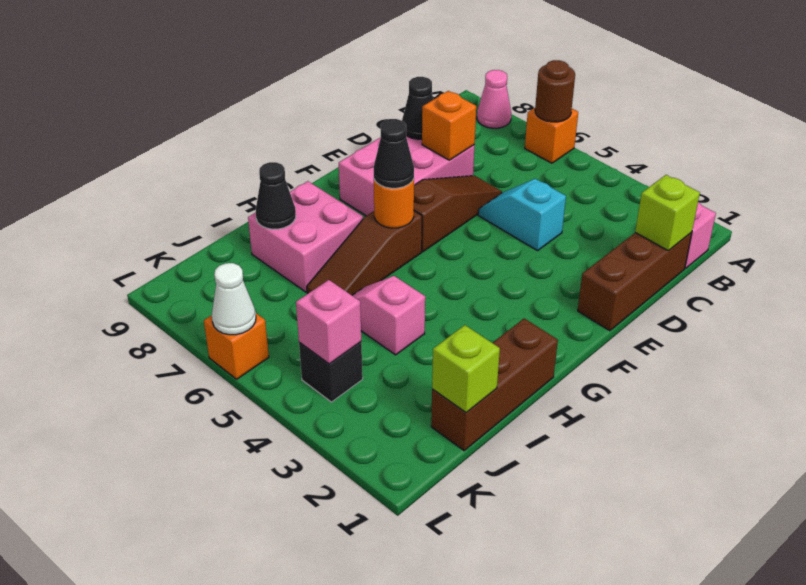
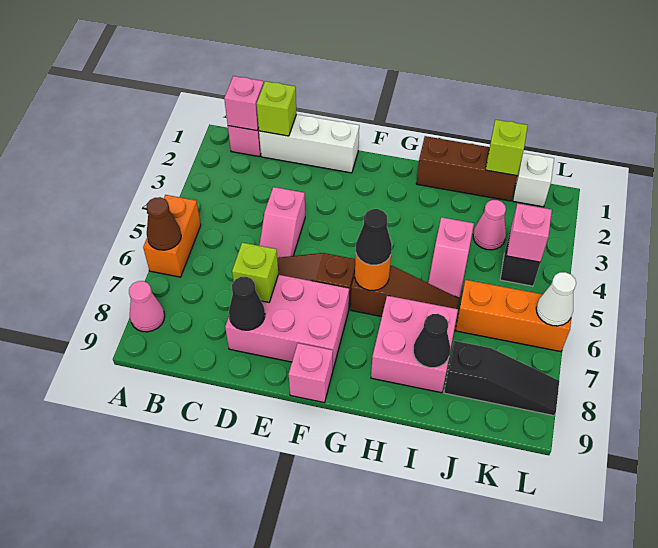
orange 1x1 brick [525,108,578,163] -> orange 1x2 brick [143,195,201,277]
brown 1x1 round brick [535,60,575,122] -> brown 1x1 cone [146,197,181,250]
none -> pink 1x1 brick [224,76,264,131]
brown 1x3 brick [578,233,692,331] -> white 1x3 brick [259,114,359,173]
cyan 1x2 slope [479,179,566,251] -> pink 1x2 slope [259,187,305,258]
orange 1x1 brick [422,91,476,160] -> lime 1x1 brick [232,243,278,302]
none -> pink 1x1 brick [289,343,333,403]
none -> pink 1x1 cone [473,200,506,250]
none -> black 1x3 slope [444,341,559,416]
none -> white 1x1 brick [513,153,554,207]
orange 1x1 brick [204,313,269,379] -> orange 1x3 brick [455,280,571,352]

